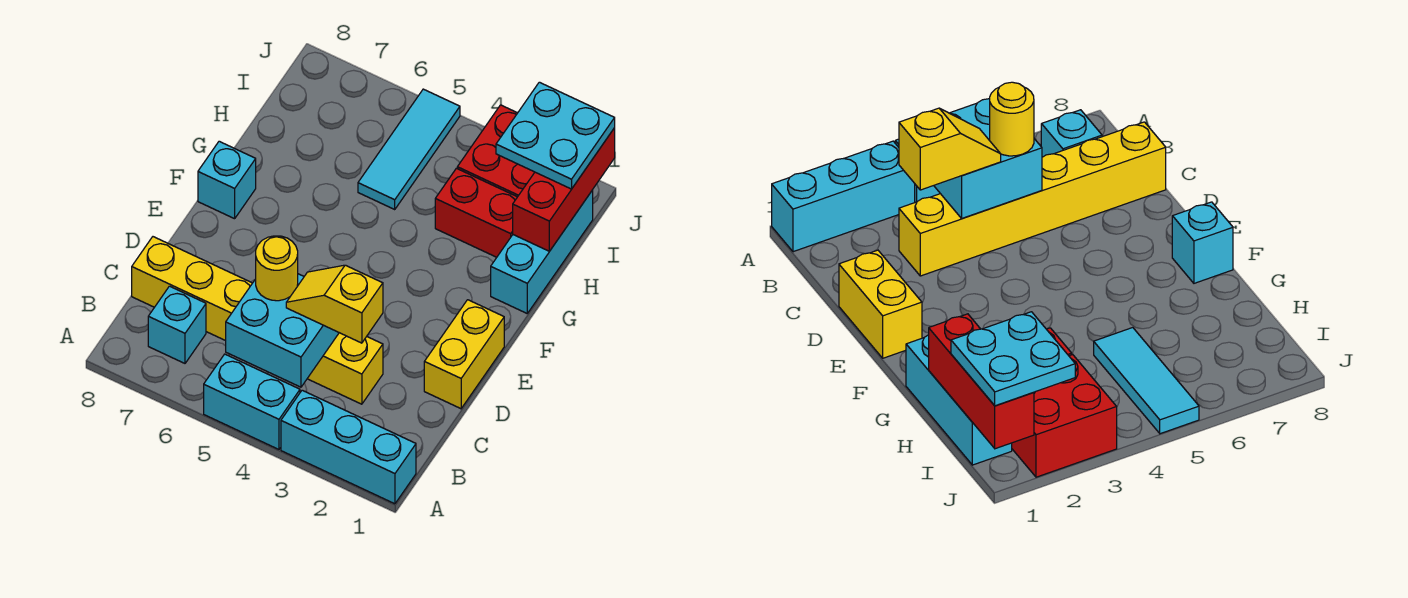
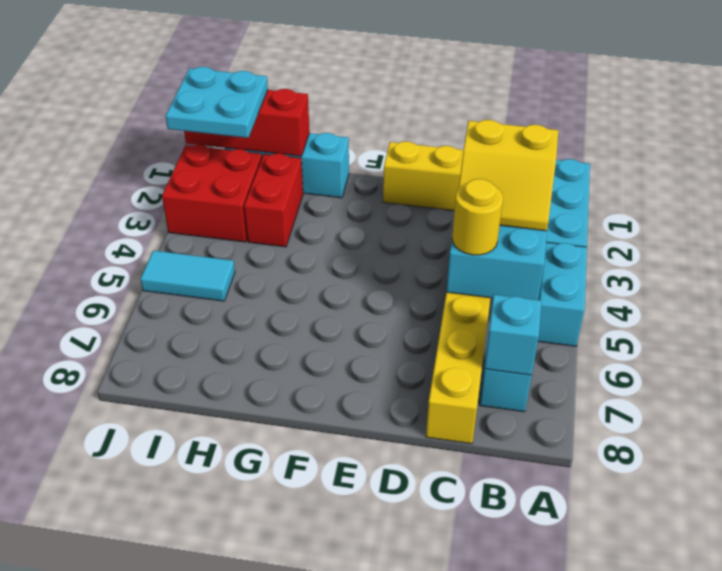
yellow 1x2 slope [286,265,383,343] -> yellow 2x2 slope [459,120,558,231]
cyan 1x1 brick [198,141,256,219] -> cyan 1x1 brick moved to [484,295,541,375]
cyan 1x3 tile [358,89,460,209] -> cyan 1x2 tile [140,251,235,301]

